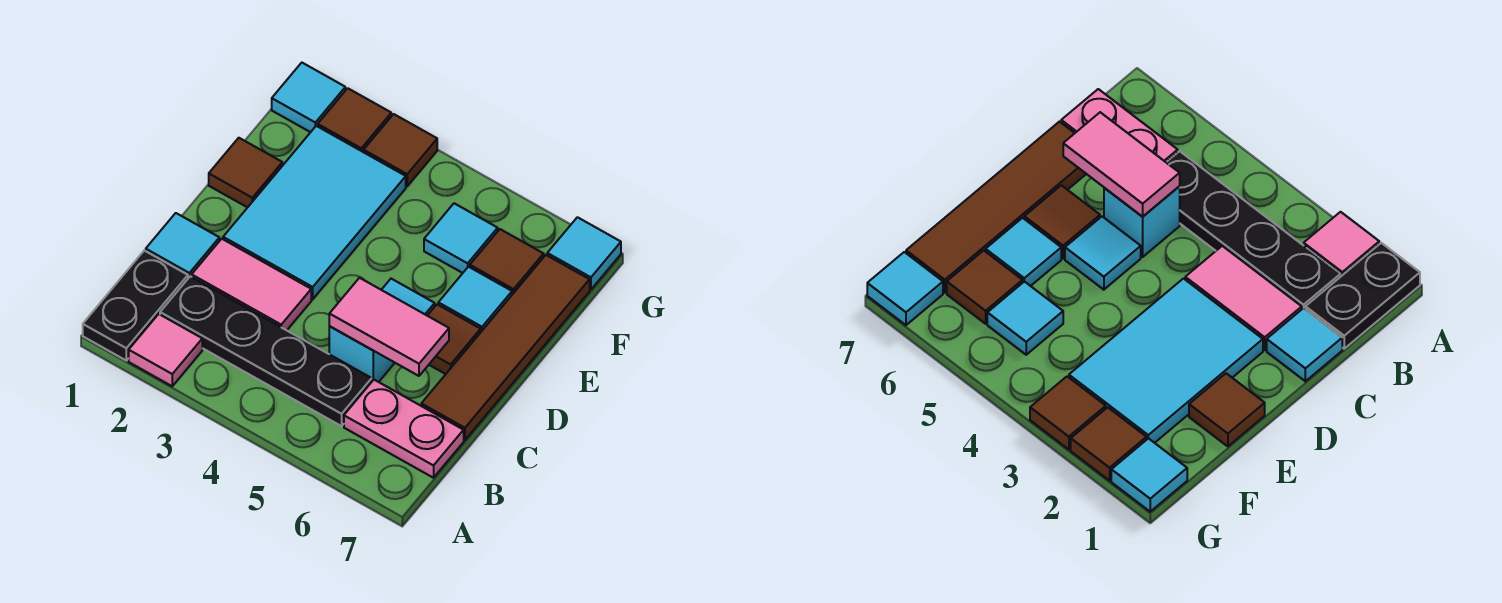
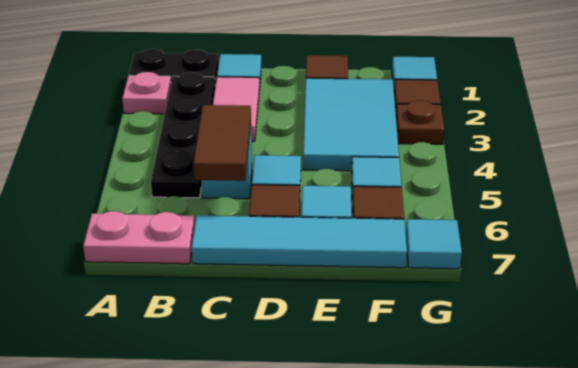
pink 1x1 tile [129,314,202,386] -> pink 1x1 plate [122,72,171,114]
pink 1x2 plate [344,380,464,478] -> pink 1x2 plate turned to [83,211,195,264]
pink 1x2 tile [329,278,449,376] -> brown 1x2 tile [193,105,251,181]
brown 1x4 tile [421,255,590,440] -> cyan 1x4 tile [192,215,407,268]
cyan 2x3 tile [223,126,406,299] -> cyan 2x3 tile turned to [303,78,399,171]
brown 1x1 tile [364,114,437,186] -> brown 1x1 plate [396,100,444,144]

